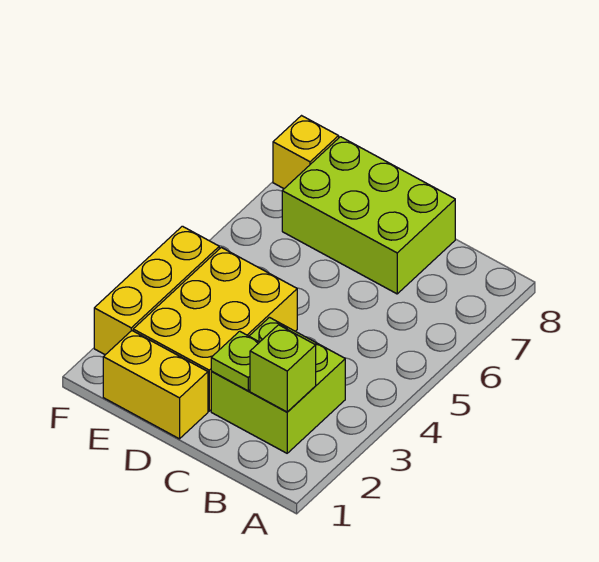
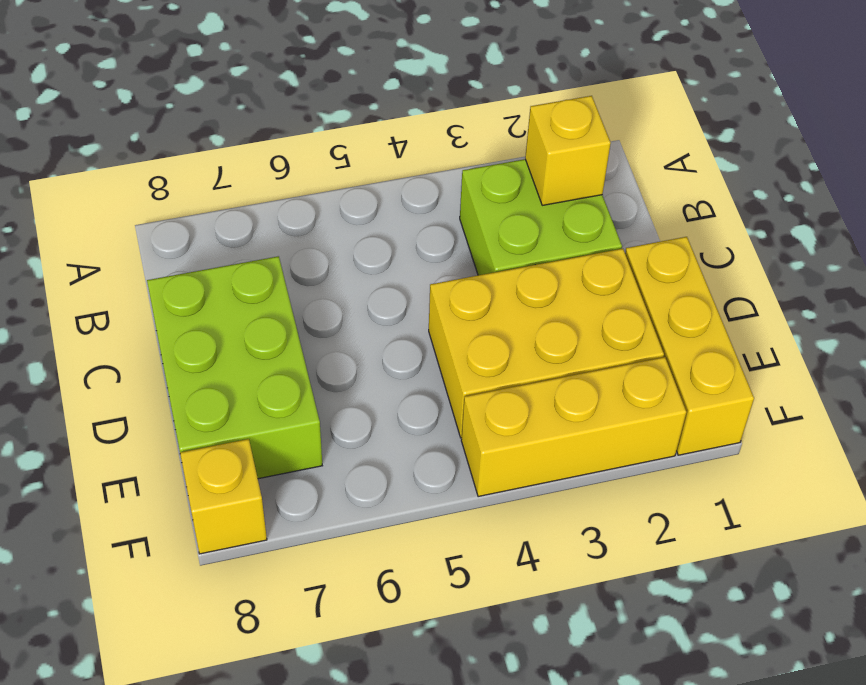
lime 1x1 brick [250,325,316,412] -> yellow 1x1 brick [525,96,611,205]
lime 1x1 plate [211,331,259,391] -> none
yellow 1x2 brick [103,331,208,439] -> yellow 1x3 brick [625,237,754,455]

